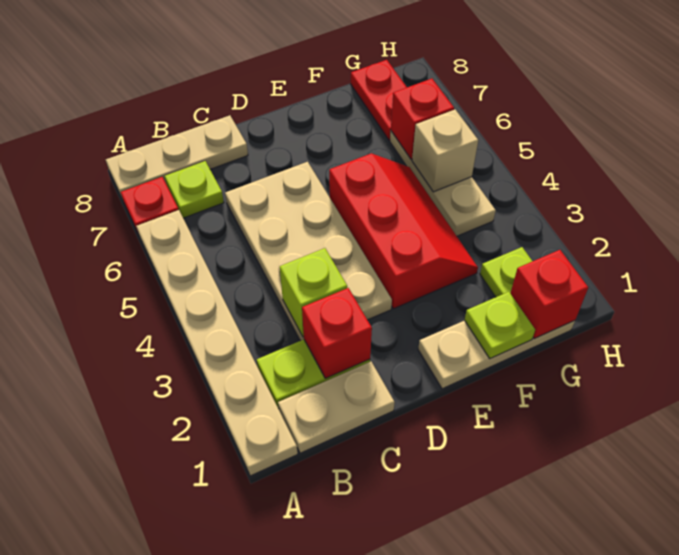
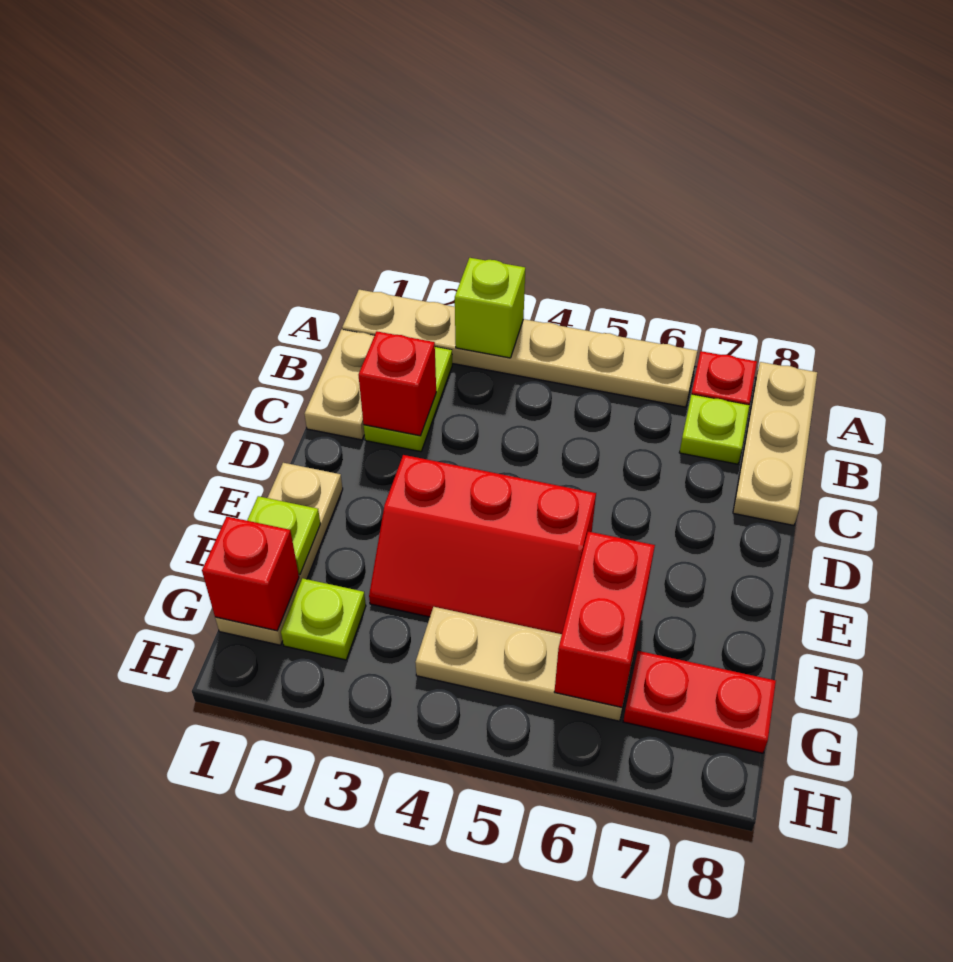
tan 2x4 plate [225,162,392,341] -> none
lime 1x1 brick [280,248,347,337] -> lime 1x1 brick moved to [455,258,525,358]
tan 1x1 brick [412,110,478,192] -> none
red 1x1 brick [391,79,454,159] -> red 1x2 brick [554,532,655,707]

